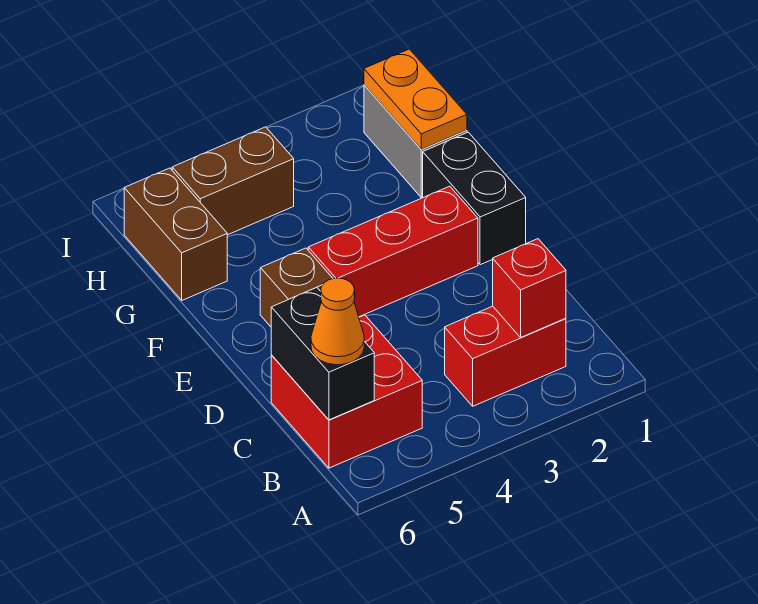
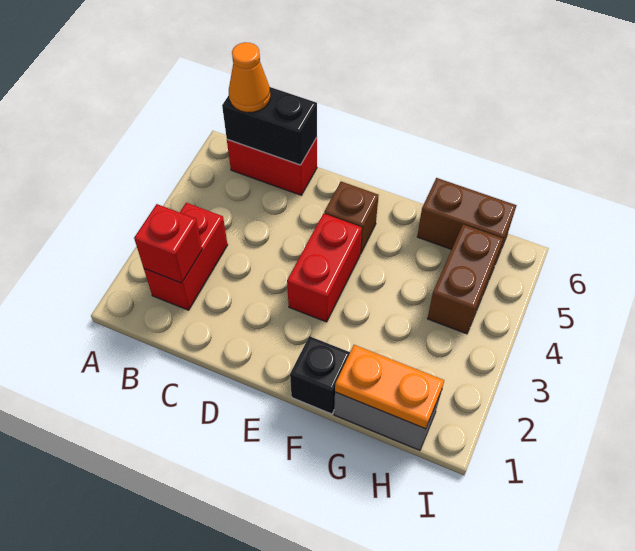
red 2x2 brick [271,315,422,468] -> red 1x2 brick [227,138,317,195]
black 1x2 brick [423,132,526,265] -> black 1x1 brick [290,336,350,414]
red 1x3 brick [308,186,478,317] -> red 1x2 brick [287,213,362,322]

